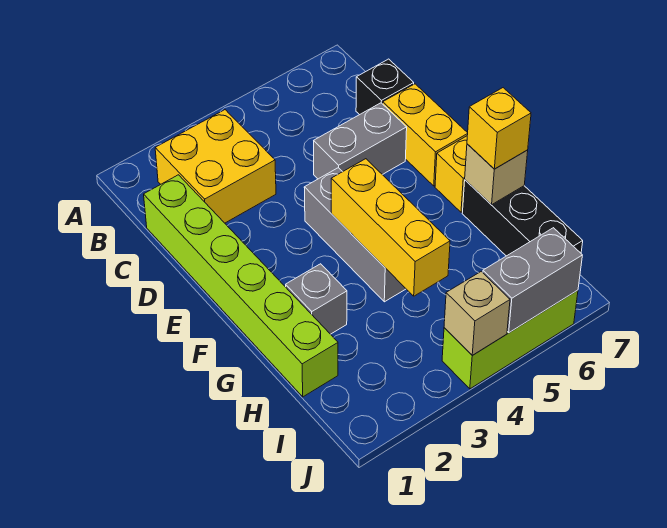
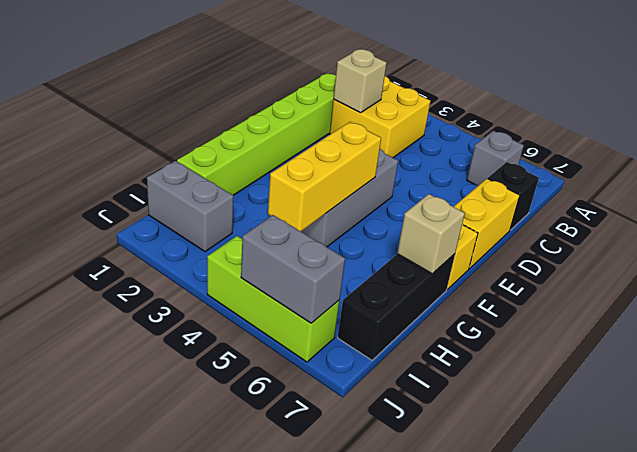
grey 1x2 brick [314,103,407,179] -> grey 1x2 brick moved to [147,161,233,252]
grey 1x1 brick [286,264,347,334] -> grey 1x1 brick moved to [467,131,524,186]
yellow 1x1 brick [467,88,531,169] -> none
tan 1x1 brick [444,271,510,355] -> tan 1x1 brick moved to [333,49,387,113]

